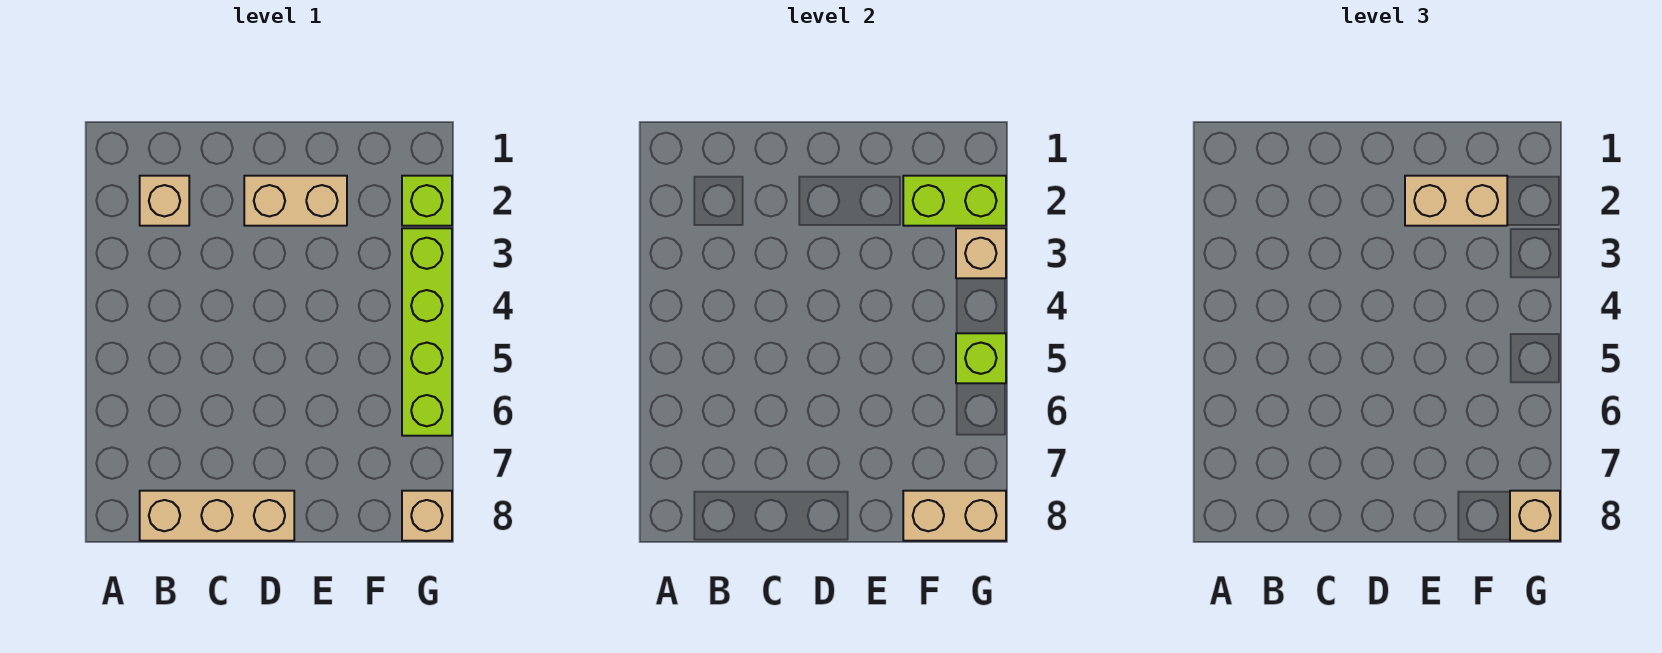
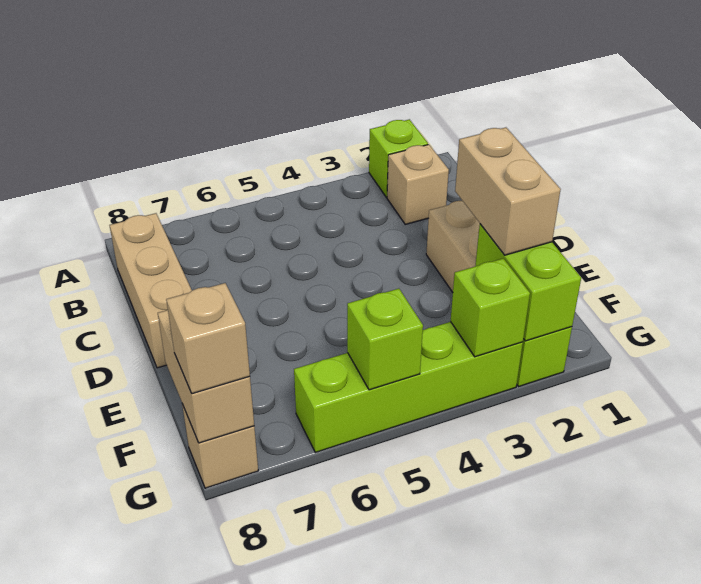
none -> lime 1x1 brick [369,119,428,197]
tan 1x1 brick [956,228,1006,278] -> lime 1x1 brick [451,258,530,357]

